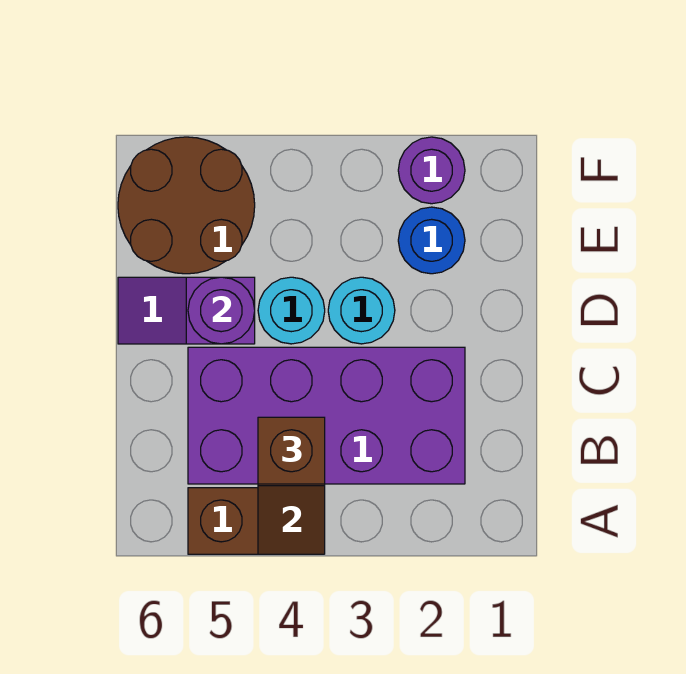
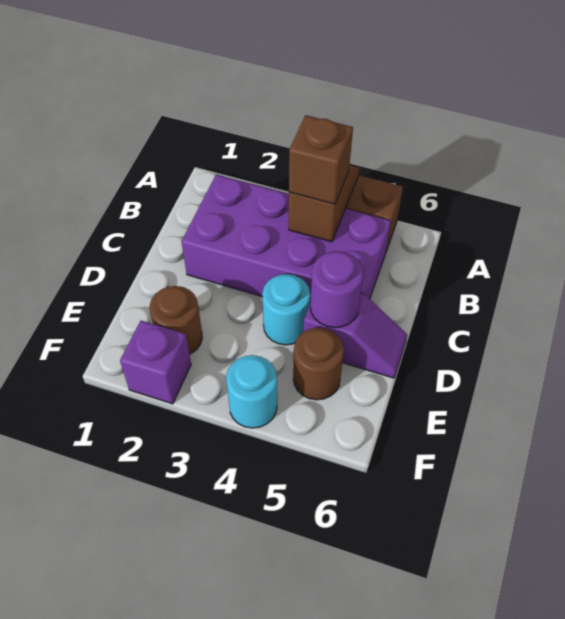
cyan 1x1 round brick [328,277,395,344] -> cyan 1x1 round brick moved to [226,355,277,428]
blue 1x1 round brick [398,207,465,274] -> brown 1x1 round brick [150,286,202,354]
brown 2x2 round brick [118,137,255,274] -> brown 1x1 round brick [293,328,344,400]
purple 1x1 round brick [398,137,465,204] -> purple 1x1 brick [120,321,191,404]

